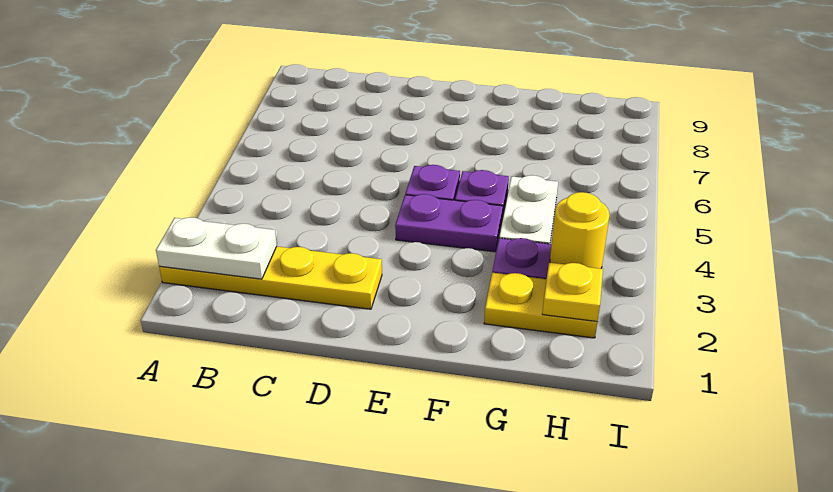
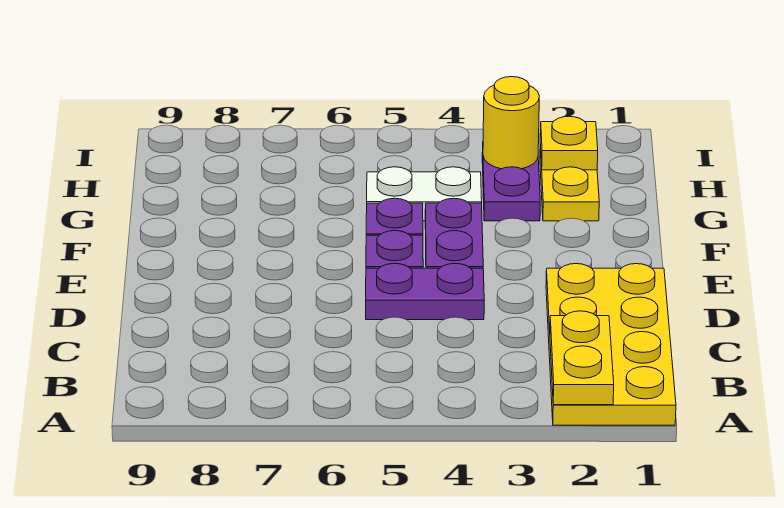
yellow 1x4 plate [159,246,382,309] -> yellow 2x4 plate [546,264,676,425]
white 1x2 plate [156,217,277,279] -> yellow 1x2 plate [550,311,614,405]
none -> purple 1x2 plate [366,263,484,320]

